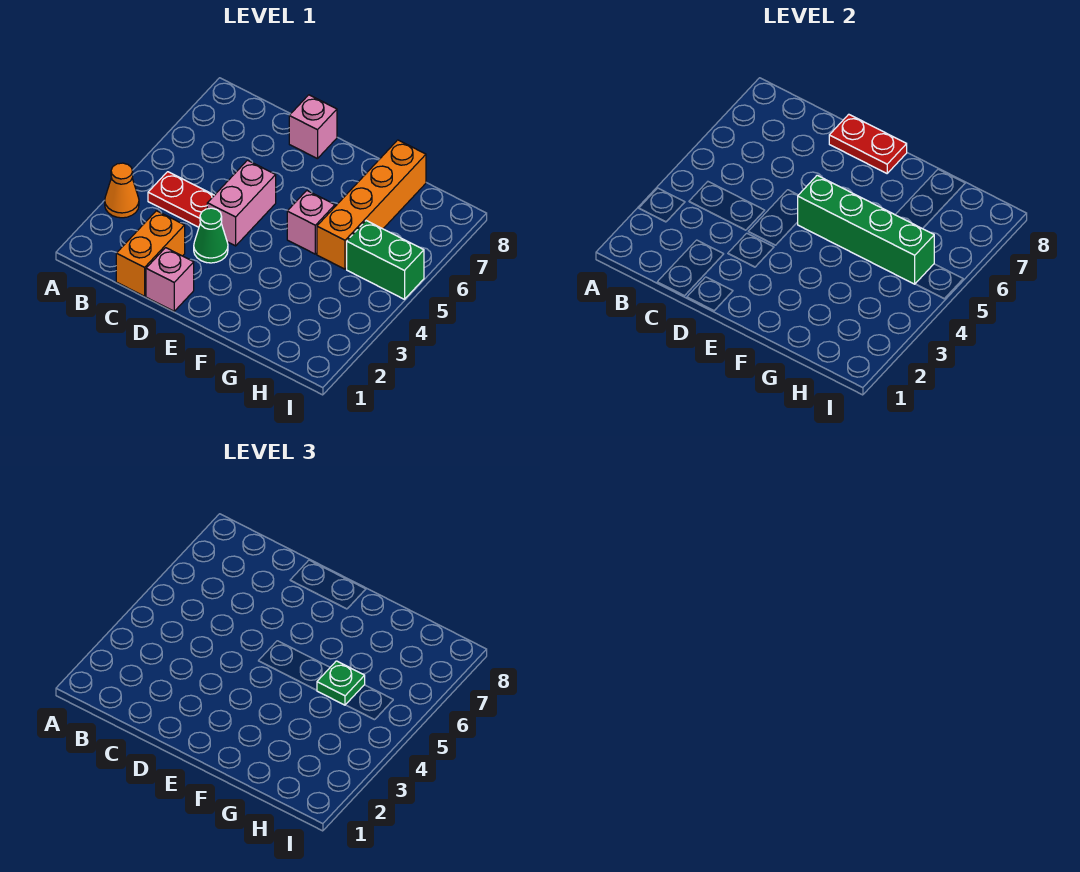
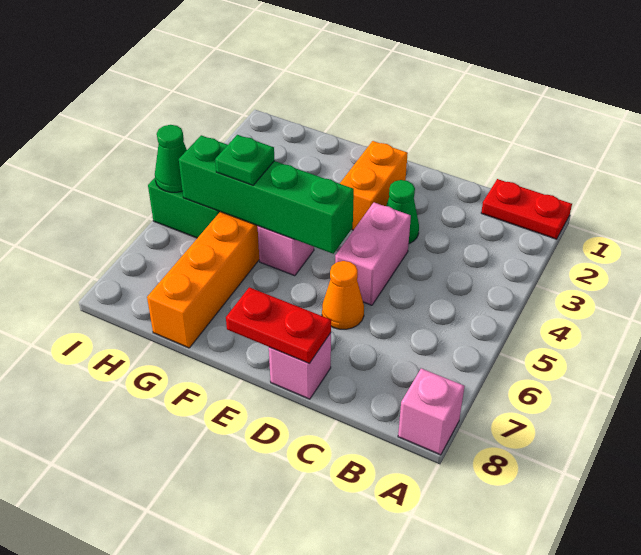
orange 1x1 cone [105,163,139,218] -> orange 1x1 cone moved to [322,261,364,329]
red 1x2 plate [148,172,214,227] -> red 1x2 plate moved to [481,179,572,239]
orange 1x2 brick [116,211,185,296] -> orange 1x2 brick moved to [340,141,408,230]
pink 1x1 brick [146,248,194,311] -> pink 1x1 brick moved to [398,368,465,455]
none -> green 1x1 cone [155,125,187,192]

